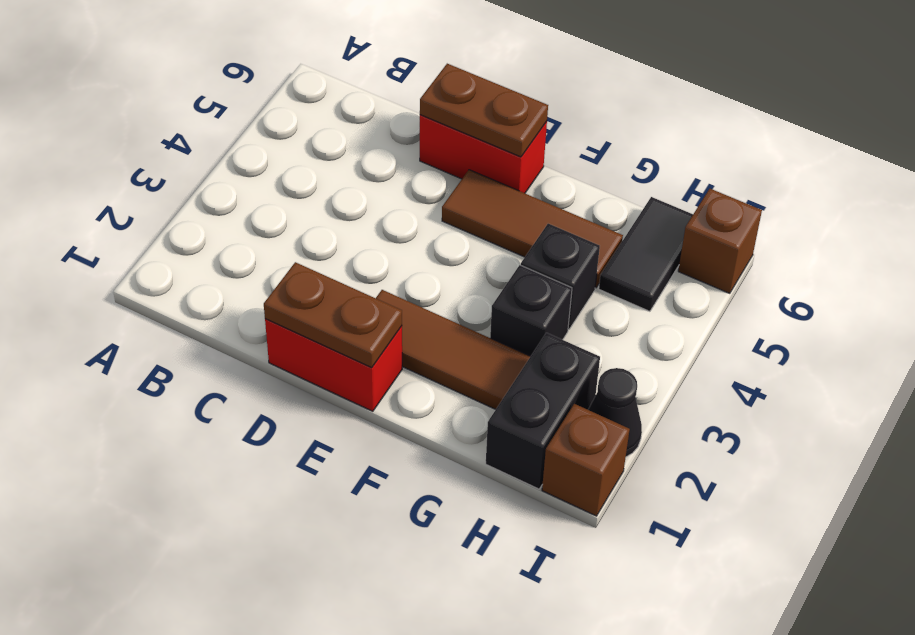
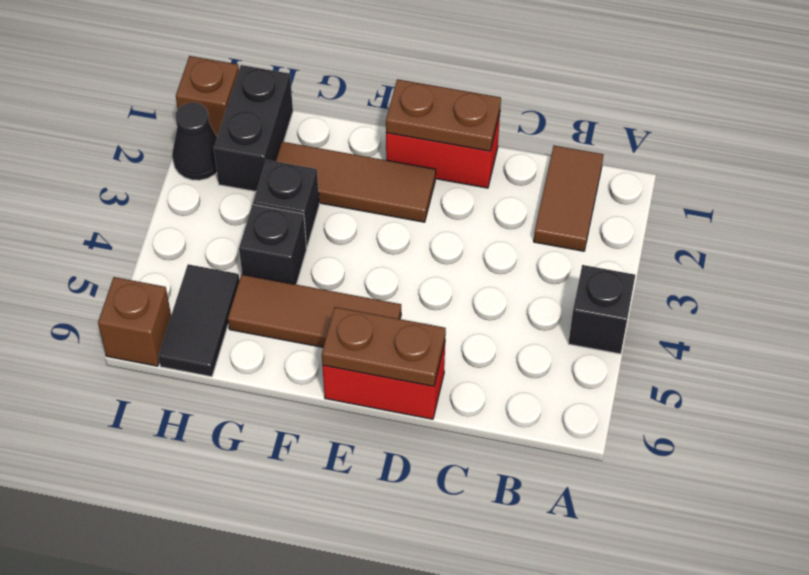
none -> black 1x1 brick [568,265,635,354]
none -> brown 1x2 tile [534,146,604,251]

